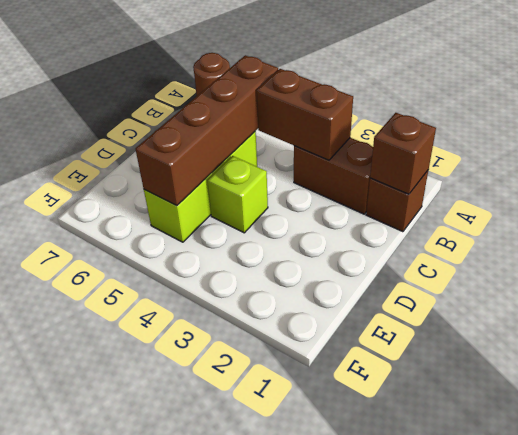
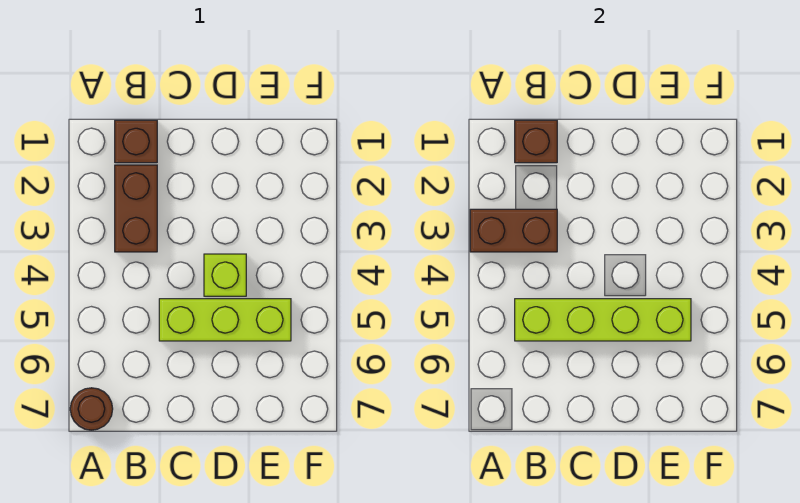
brown 1x2 brick [257,69,353,160] -> brown 1x2 brick turned to [470,209,557,252]
brown 1x4 brick [136,55,278,205] -> lime 1x4 brick [515,299,691,341]

